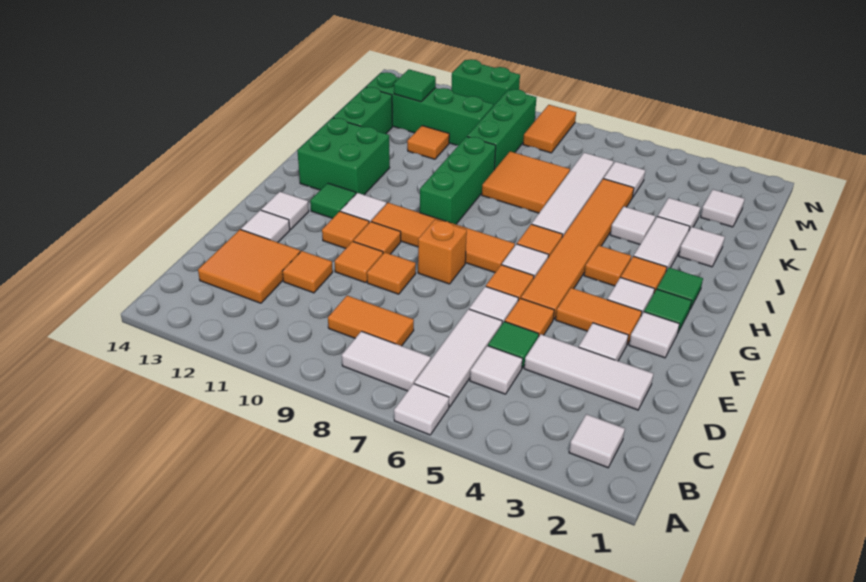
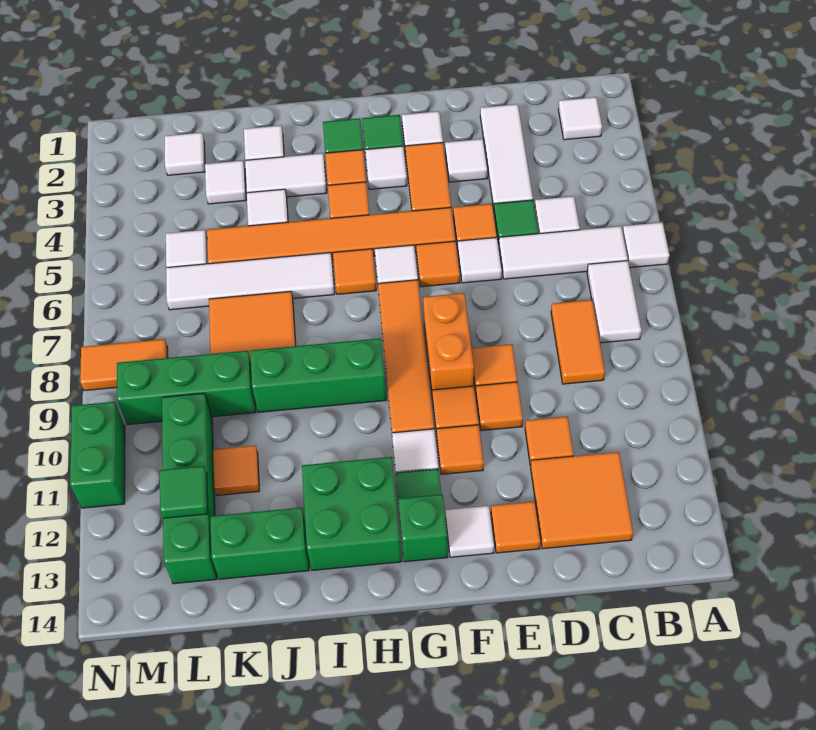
white 1x1 tile [241,210,290,242] -> orange 1x1 tile [491,502,541,553]
orange 1x1 brick [418,220,467,284] -> orange 1x2 brick [423,293,474,390]
none -> green 1x1 brick [398,494,448,562]

